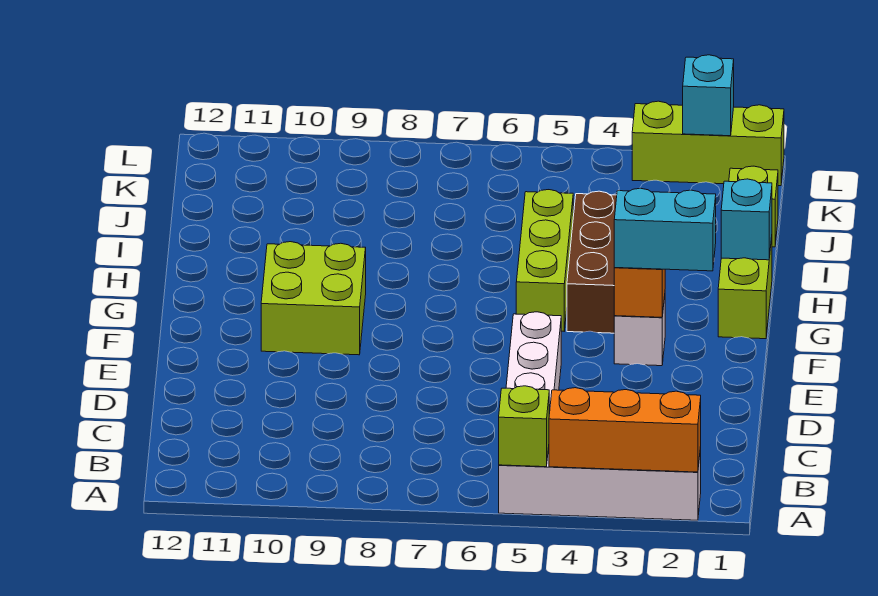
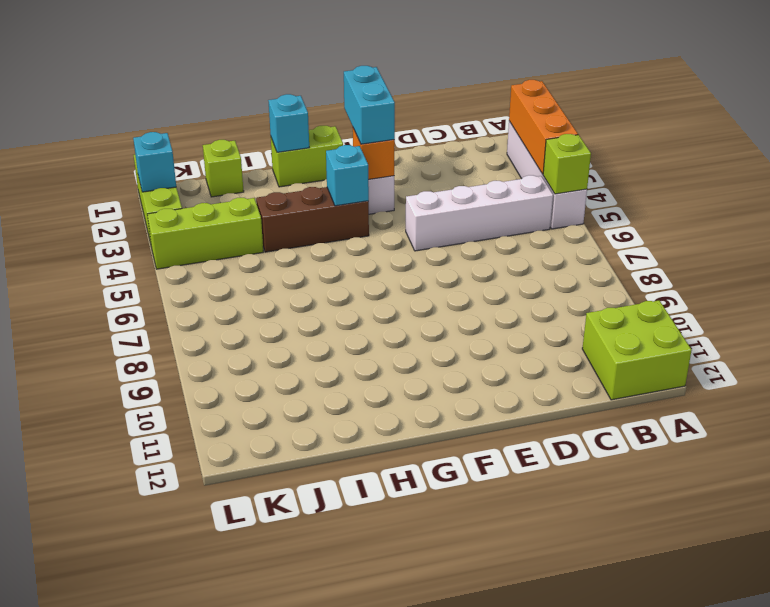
lime 2x2 brick [261,242,366,355] -> lime 2x2 brick moved to [582,301,692,400]
none -> cyan 1x1 brick [326,145,369,206]
lime 1x3 brick [516,190,573,331] -> lime 1x3 brick moved to [147,198,263,269]

